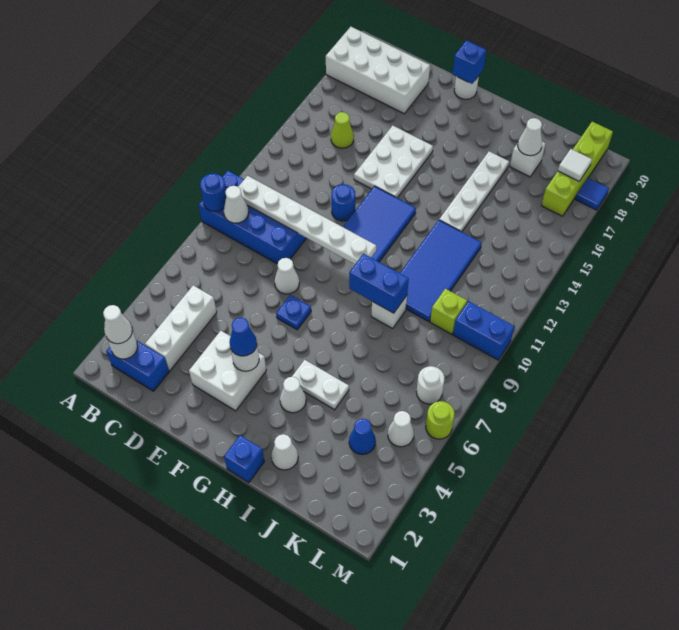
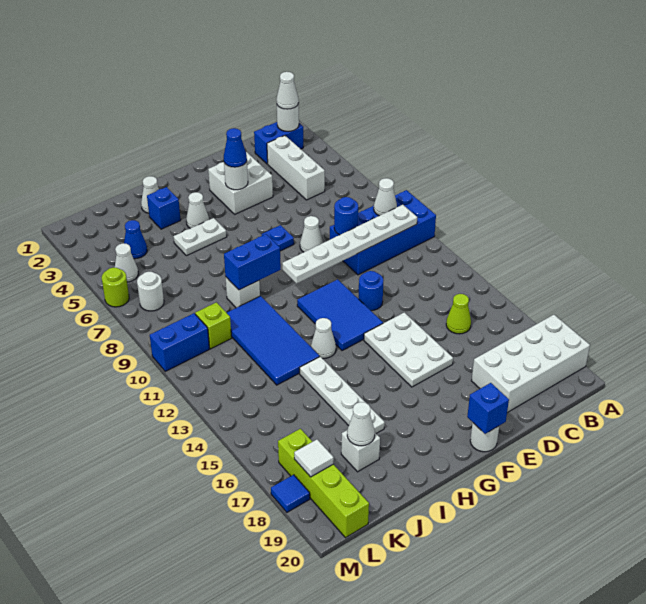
blue 1x1 round brick [200,174,226,212] -> blue 1x1 round brick moved to [334,197,358,235]
blue 1x1 brick [224,435,264,483] -> blue 1x1 brick moved to [147,187,181,229]
none -> white 1x1 cone [311,318,336,359]

